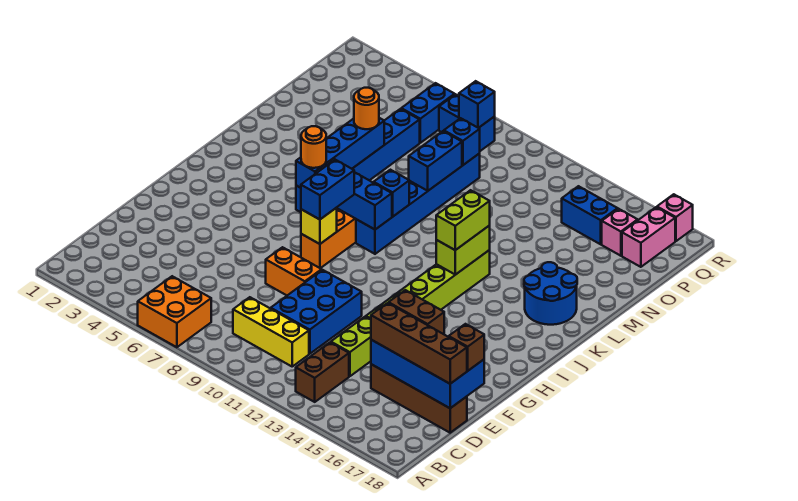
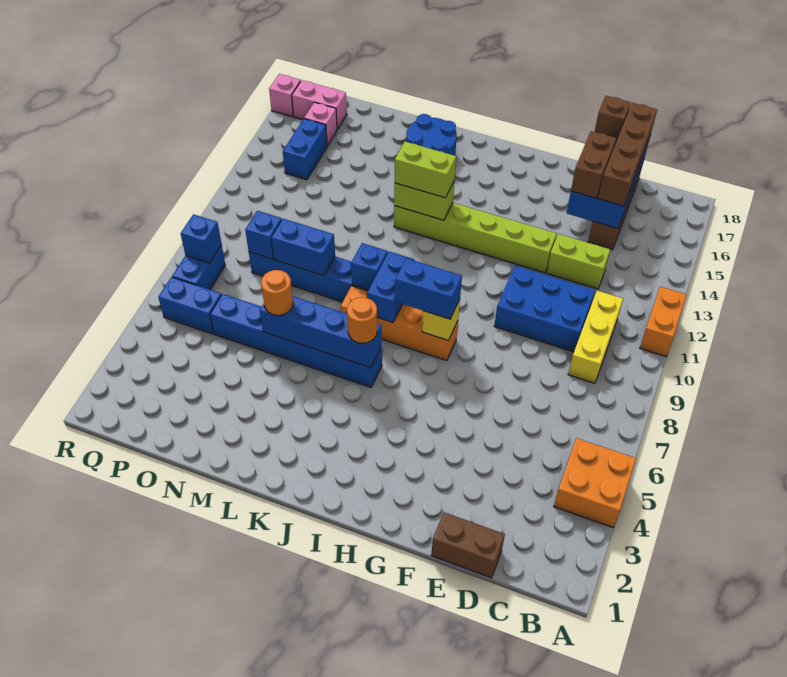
orange 2x2 brick [138,276,211,347] -> orange 2x2 brick moved to [554,438,636,528]
brown 1x2 brick [296,342,349,402] -> brown 1x2 brick moved to [431,512,505,578]
orange 1x2 brick [266,247,322,295] -> orange 1x2 brick moved to [640,287,687,356]

